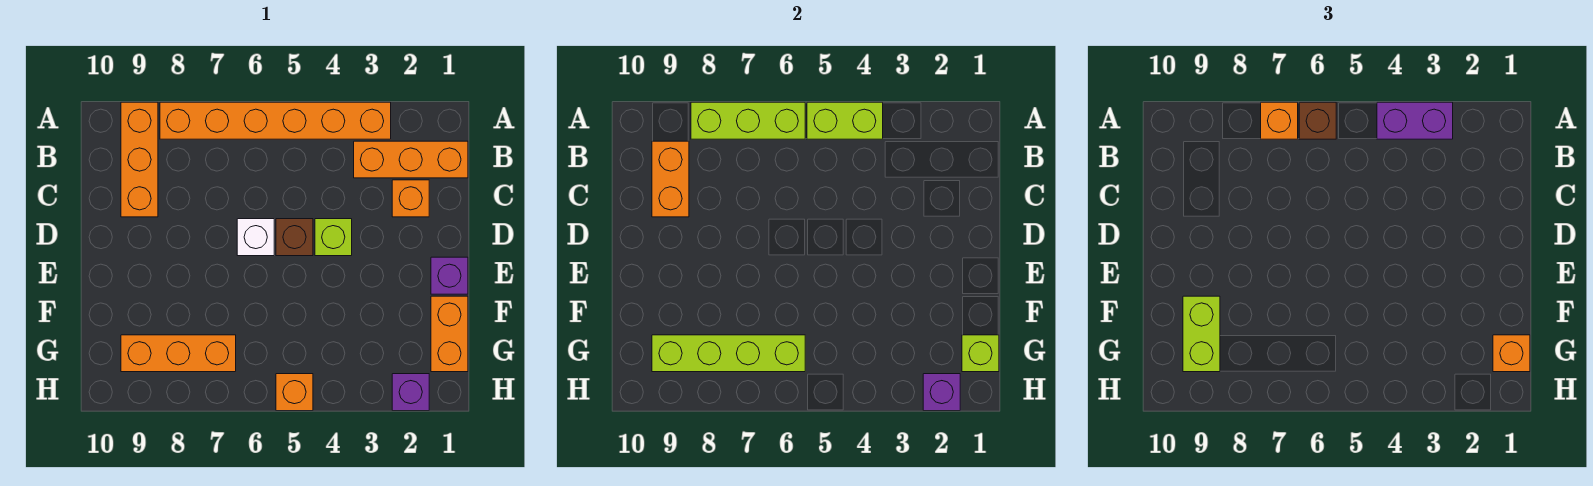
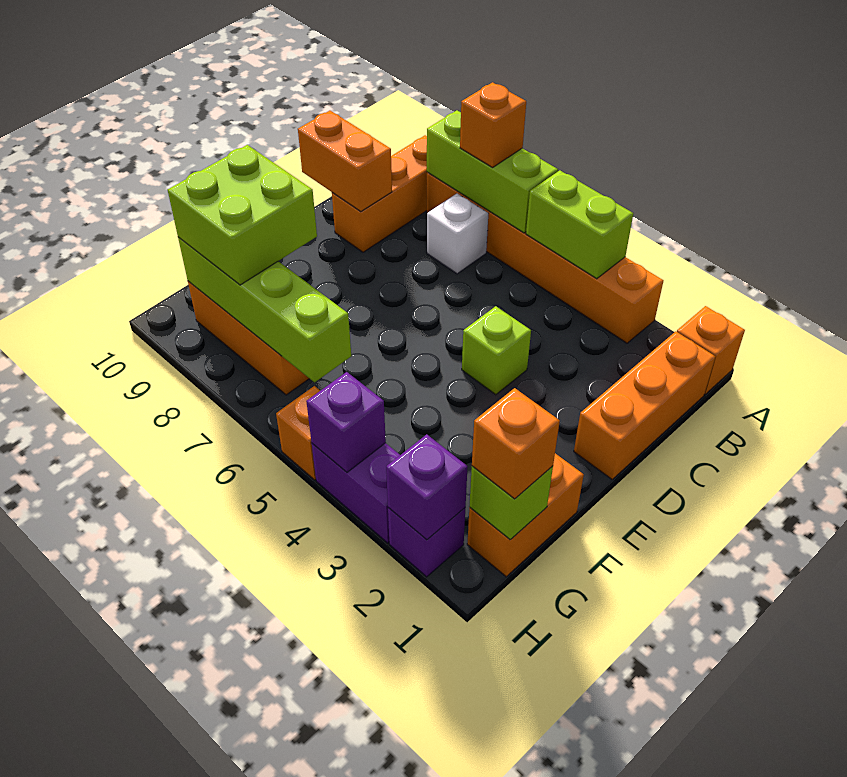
purple 1x2 brick [1377,102,1453,139] -> purple 1x2 brick moved to [312,443,400,543]
brown 1x1 brick [1299,102,1336,139] -> none
orange 1x3 brick [354,141,468,178] -> orange 1x3 brick turned to [574,331,715,479]
orange 1x2 brick [652,141,689,217] -> orange 1x2 brick turned to [298,111,392,212]
orange 1x1 brick [392,180,429,217] -> orange 1x1 brick moved to [677,306,745,394]
brown 1x1 brick [276,219,313,256] -> none
white 1x1 brick [237,219,274,256] -> white 1x1 brick moved to [427,194,488,274]
purple 1x1 brick [431,257,468,294] -> purple 1x1 brick moved to [306,372,386,472]
lime 1x2 brick [1183,296,1220,372] -> lime 2x2 brick [168,145,317,285]

